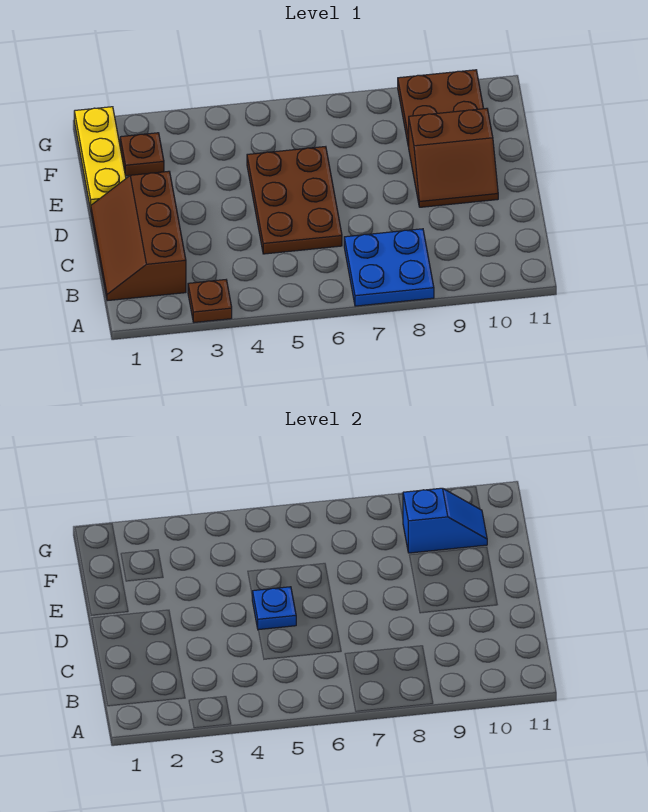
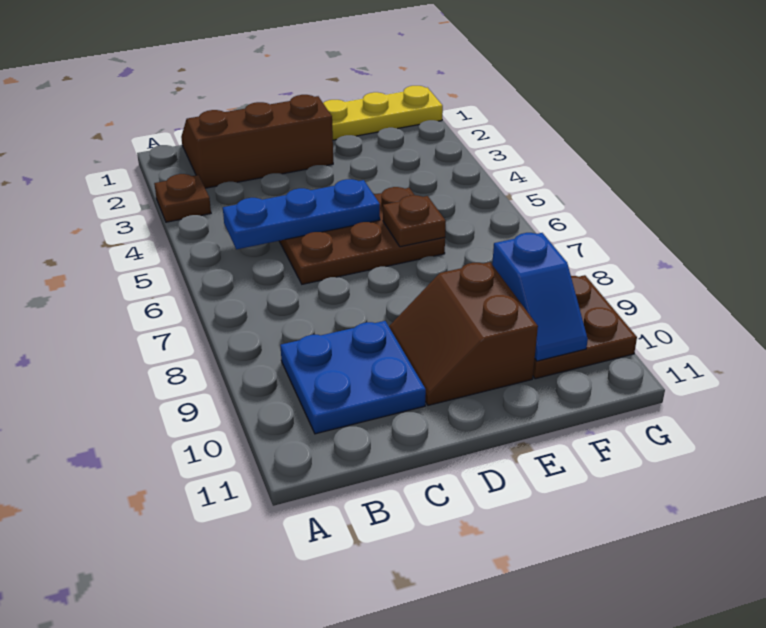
blue 2x2 plate [344,229,434,306] -> blue 2x2 plate moved to [280,321,426,434]
blue 1x1 plate [252,587,296,630] -> blue 1x3 plate [223,179,380,249]
brown 1x1 plate [120,133,164,176] -> brown 1x1 plate moved to [383,195,446,247]

